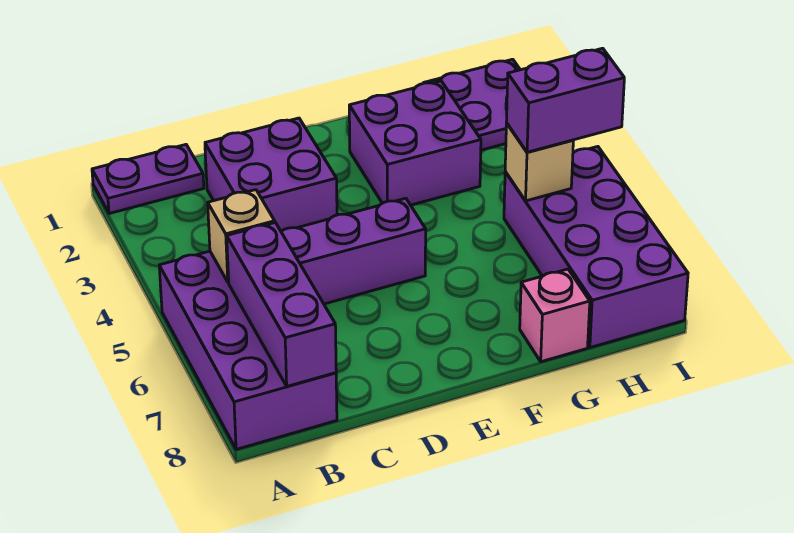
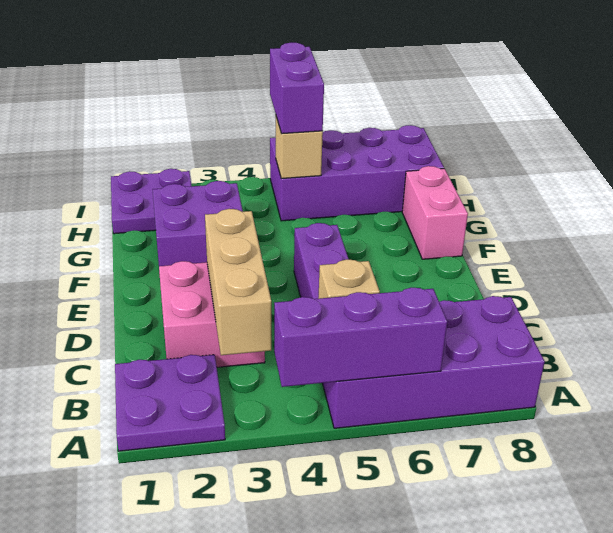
purple 1x2 plate [92,145,204,214] -> purple 2x2 plate [115,355,225,451]
none -> tan 1x3 brick [205,209,271,355]
purple 1x3 brick [227,223,336,386] -> purple 1x3 brick moved to [274,287,447,387]
purple 2x2 brick [205,118,337,231] -> pink 2x2 brick [159,261,265,367]
pink 1x1 brick [520,269,590,362] -> pink 1x2 brick [402,166,468,259]

